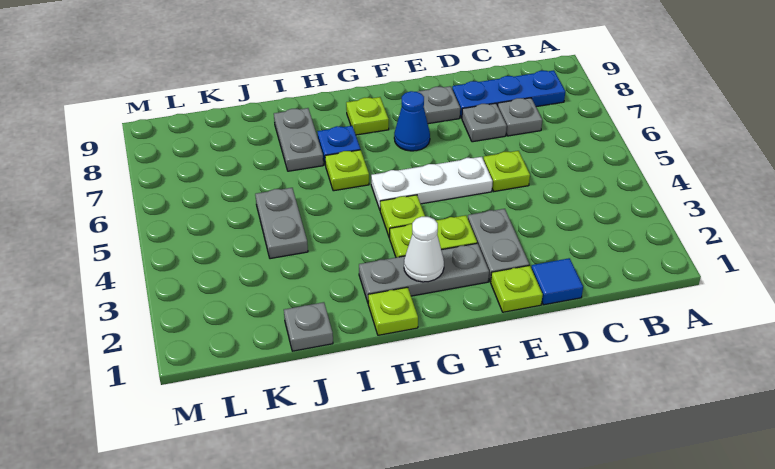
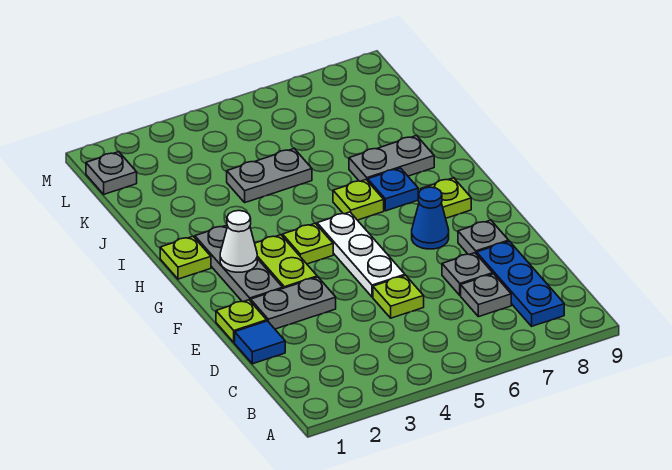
grey 1x1 plate [284,302,333,351] -> grey 1x1 plate moved to [86,152,137,194]

